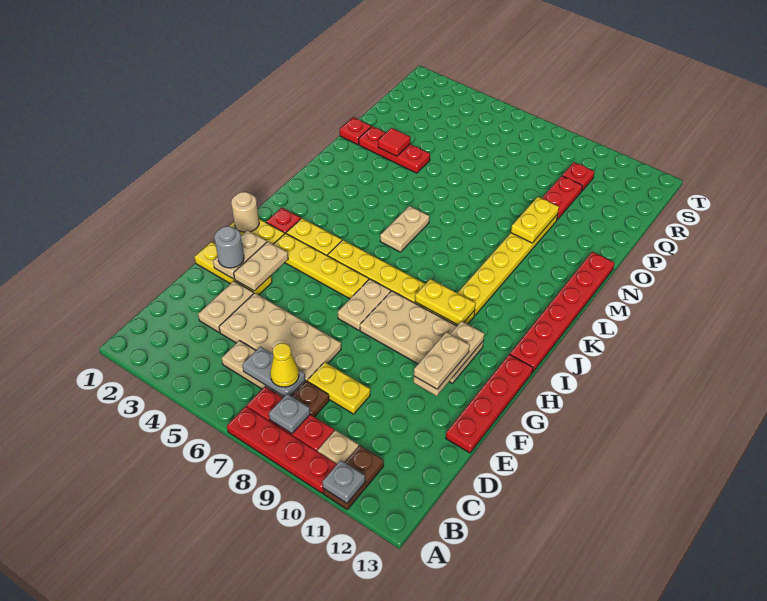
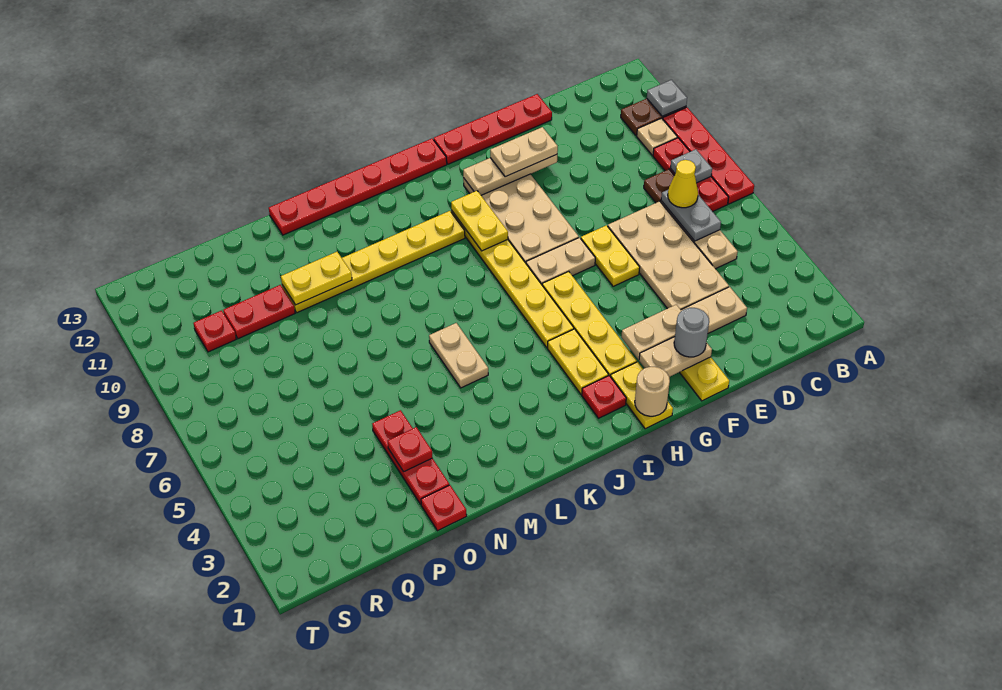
yellow 1x2 plate [307,362,370,414] -> yellow 1x2 plate moved to [581,225,640,286]
tan 1x2 plate [380,206,429,252] -> tan 1x2 plate turned to [429,323,488,388]
red 1x1 tile [378,128,410,156] -> red 1x1 plate [388,427,433,472]

